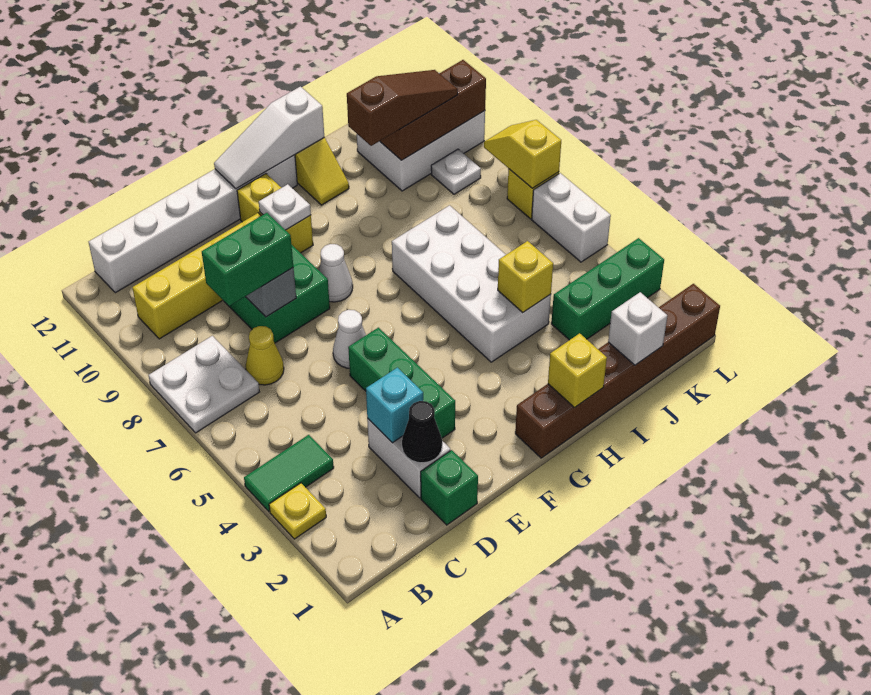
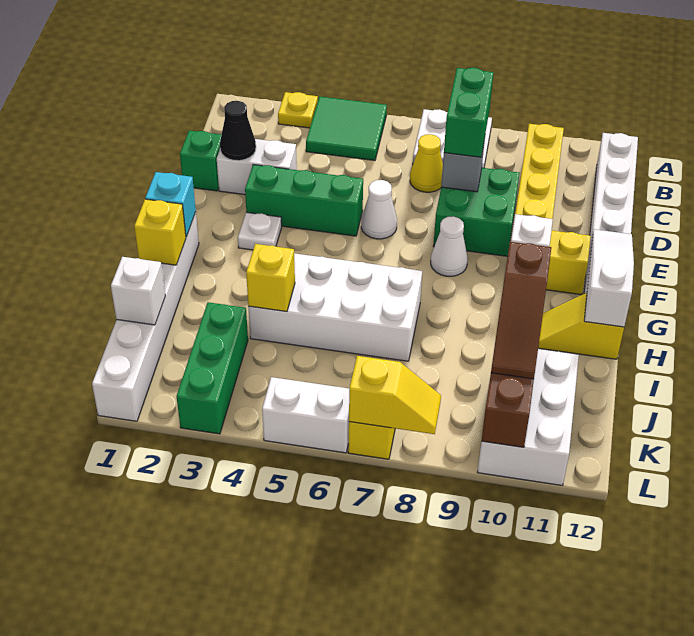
green 1x2 tile [244,435,334,512] -> green 2x2 tile [306,97,387,160]
cyan 1x1 brick [366,368,423,443] -> cyan 1x1 brick moved to [145,172,196,237]
brown 1x6 brick [515,284,720,458] -> white 1x6 brick [92,212,199,421]
white 1x1 plate [431,149,481,194] -> white 1x1 plate moved to [238,212,282,250]

